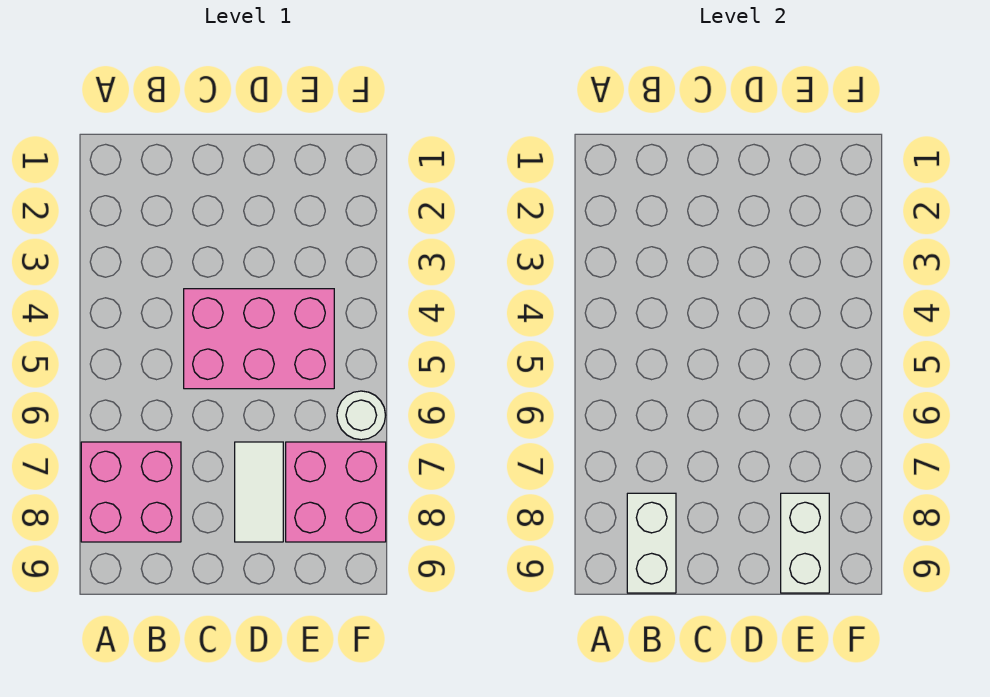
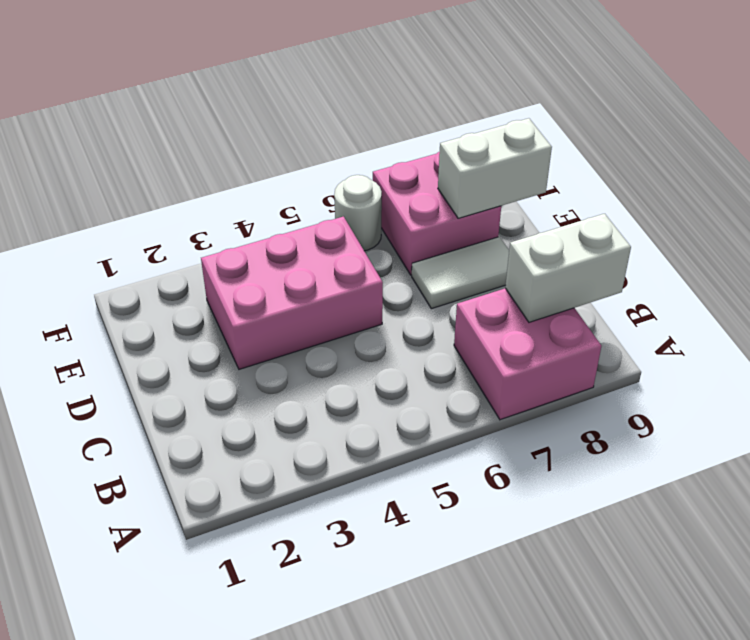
pink 2x3 brick [184,289,334,389] -> pink 2x3 brick turned to [201,217,383,369]

